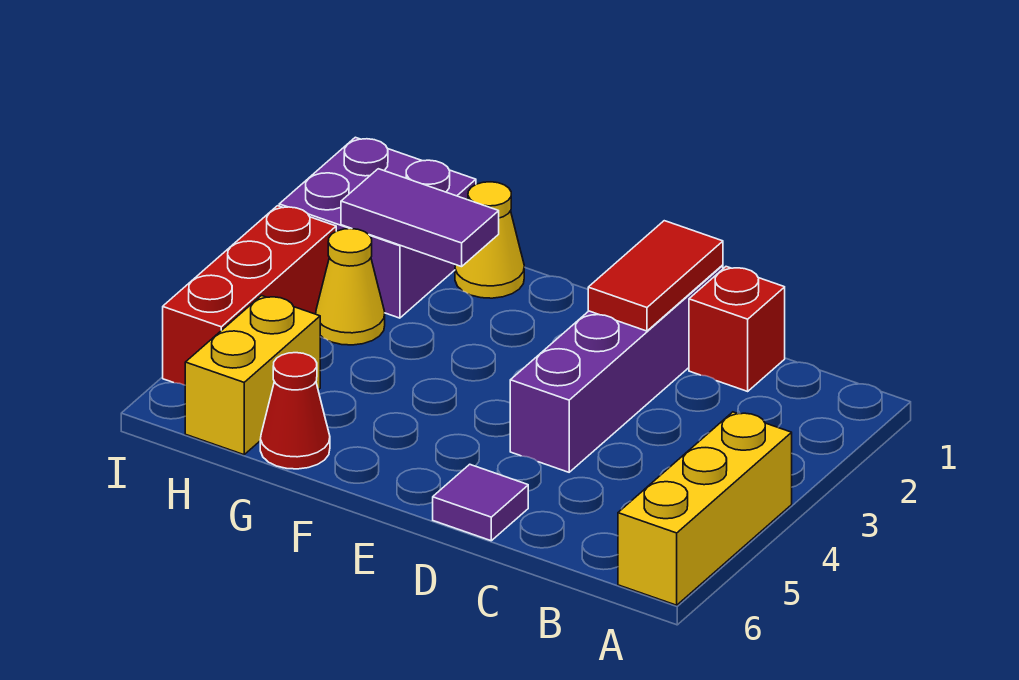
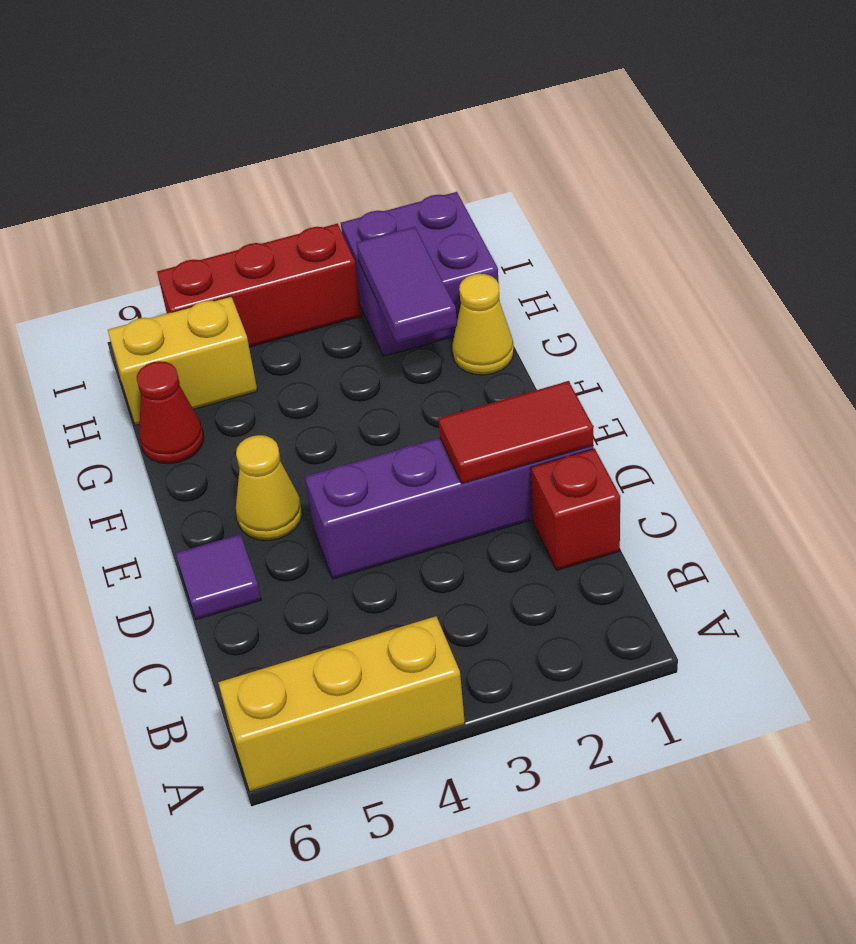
yellow 1x1 cone [316,229,385,345] -> yellow 1x1 cone moved to [236,435,302,540]

